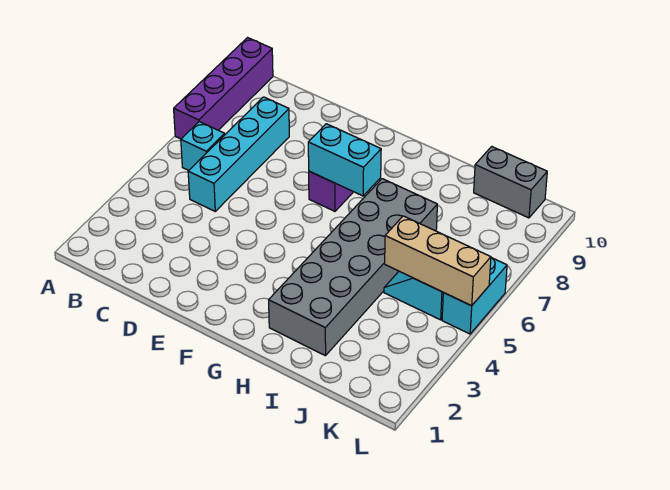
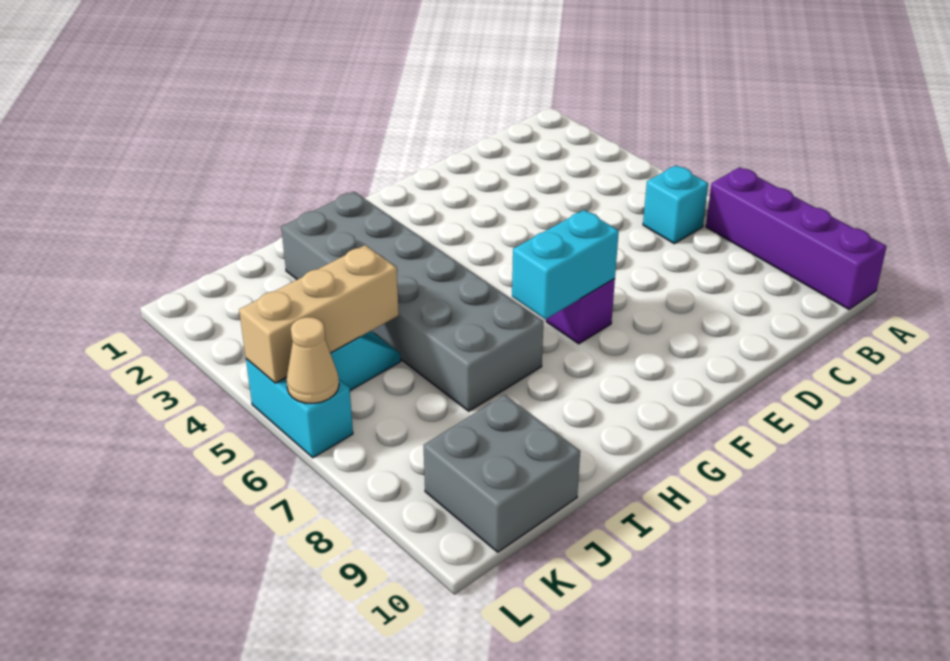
cyan 1x4 brick [188,97,289,211] -> none
grey 1x2 brick [474,147,547,218] -> grey 2x2 brick [424,395,580,552]
none -> tan 1x1 cone [286,317,339,403]

